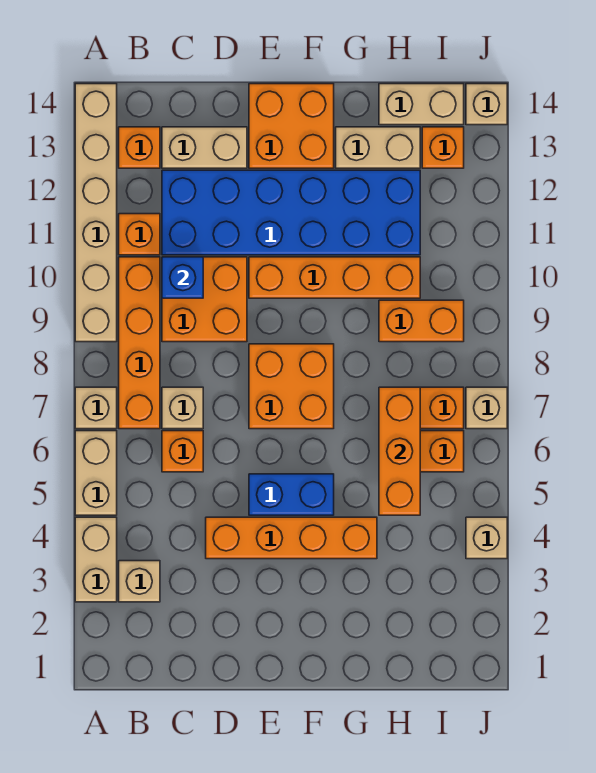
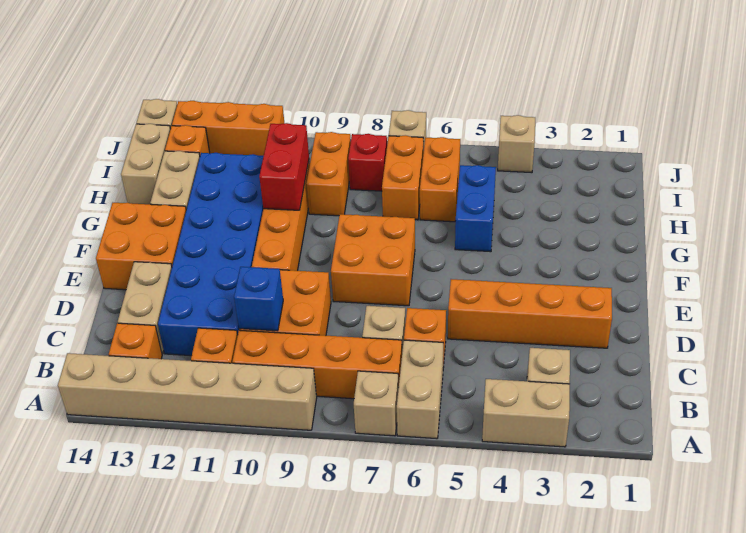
tan 1x2 brick [75,431,117,515] -> tan 1x2 brick turned to [397,340,443,439]
orange 1x4 brick [206,517,377,559] -> orange 1x4 brick turned to [448,279,612,348]
blue 1x2 brick [249,474,334,515] -> blue 1x2 brick moved to [455,165,496,252]
none -> red 1x2 brick [259,123,309,210]
orange 1x3 brick [379,387,420,515] -> orange 1x3 brick moved to [172,101,284,156]
none -> red 1x1 brick [348,134,387,191]

